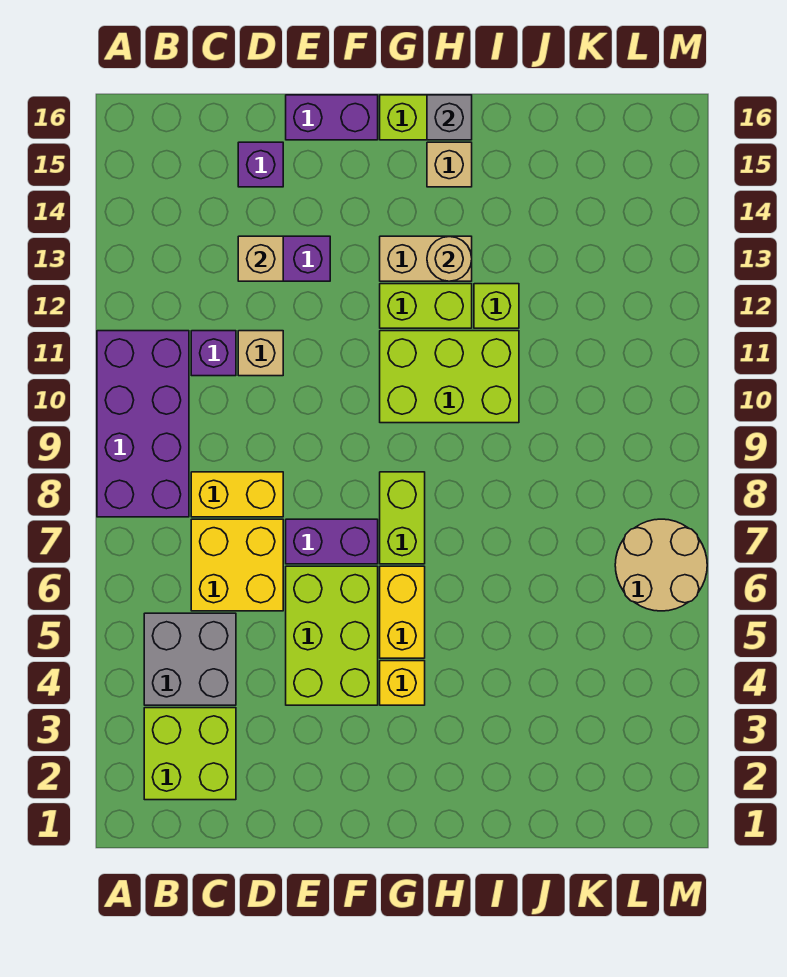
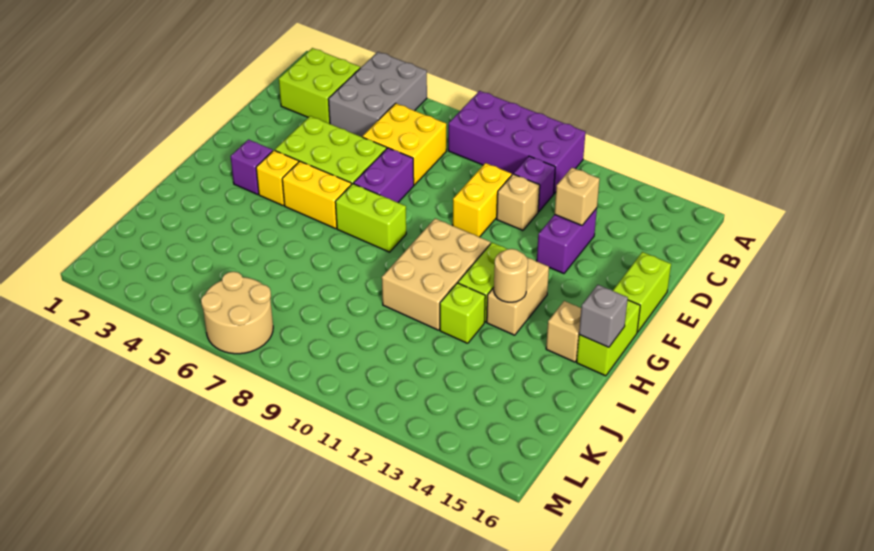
grey 2x2 brick [144,613,236,705] -> grey 2x3 brick [328,52,427,137]
yellow 1x2 brick [191,472,283,517] -> yellow 1x2 brick moved to [453,163,512,237]
purple 1x1 brick [238,142,283,187] -> purple 1x1 brick moved to [230,140,273,194]
purple 1x2 brick [286,95,378,140] -> lime 1x2 brick [613,252,671,332]
lime 2x3 brick [380,331,519,423] -> tan 2x3 brick [382,219,491,330]

